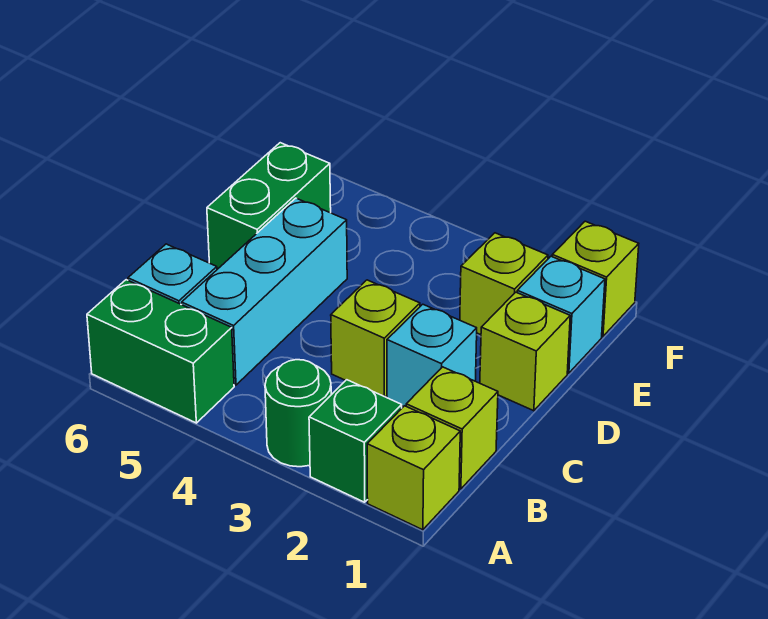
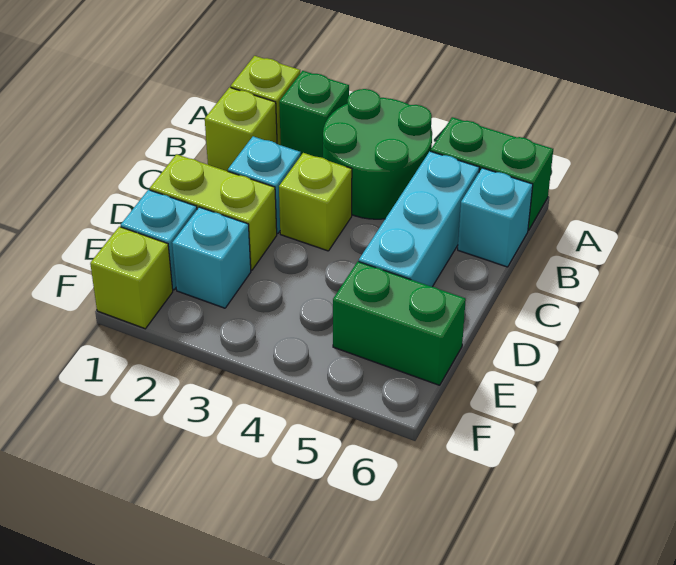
green 1x1 round brick [265,360,331,467] -> green 2x2 round brick [323,89,432,219]
lime 1x1 brick [480,292,570,411] -> lime 1x2 brick [150,154,277,270]
green 1x2 brick [207,143,331,269] -> green 1x2 brick turned to [333,262,466,385]
lime 1x1 brick [460,233,548,335] -> cyan 1x1 brick [172,207,251,308]

